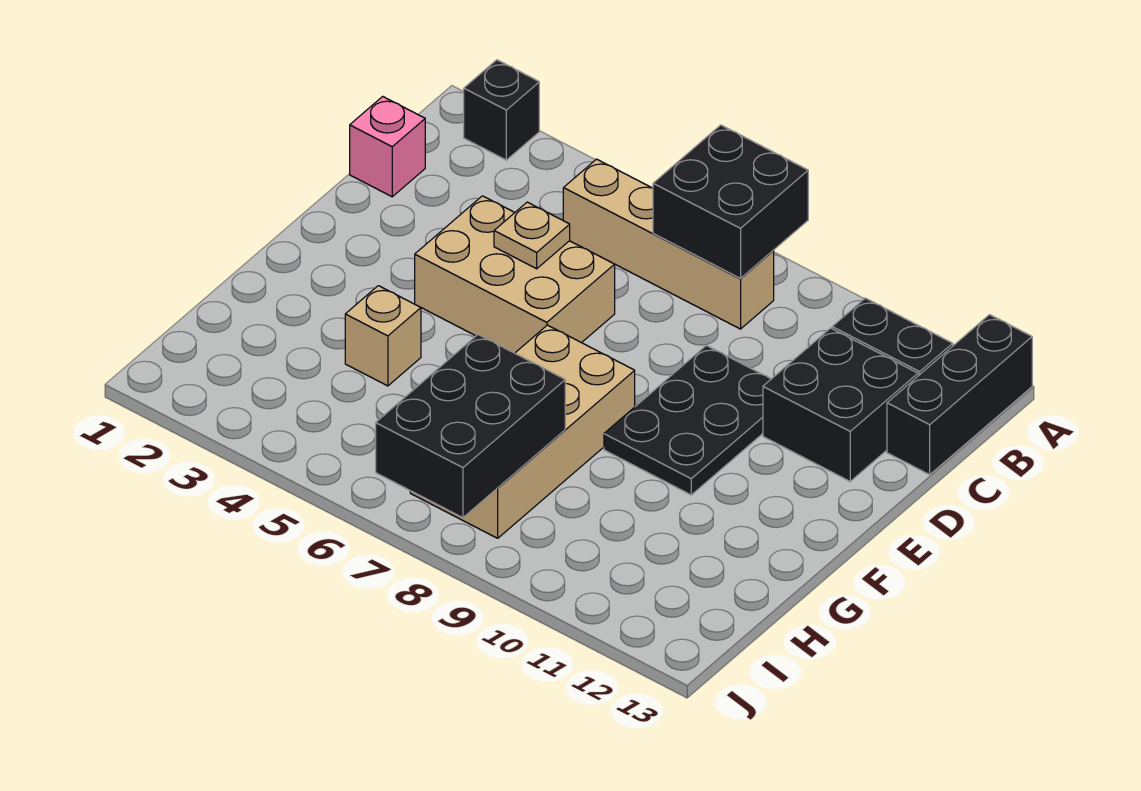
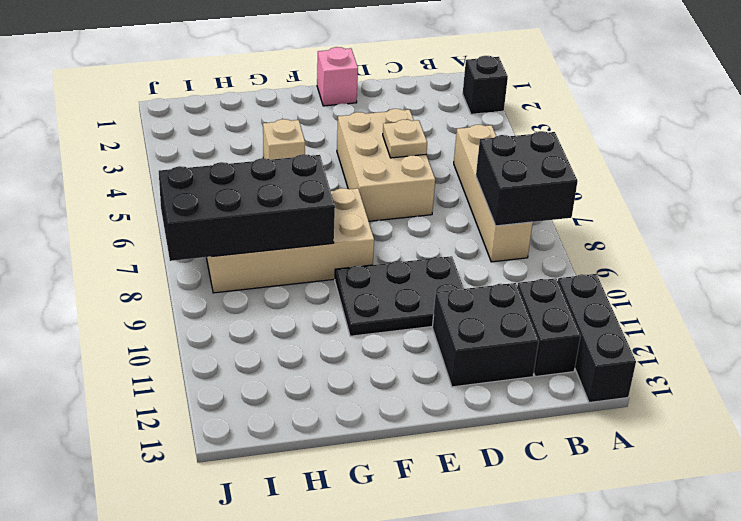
black 1x3 brick [887,315,1032,475] -> black 1x3 brick turned to [558,274,636,403]
pink 1x1 brick [350,96,425,197] -> pink 1x1 brick moved to [317,47,358,106]
black 2x3 brick [376,335,565,518] -> black 2x4 brick [159,154,335,261]

